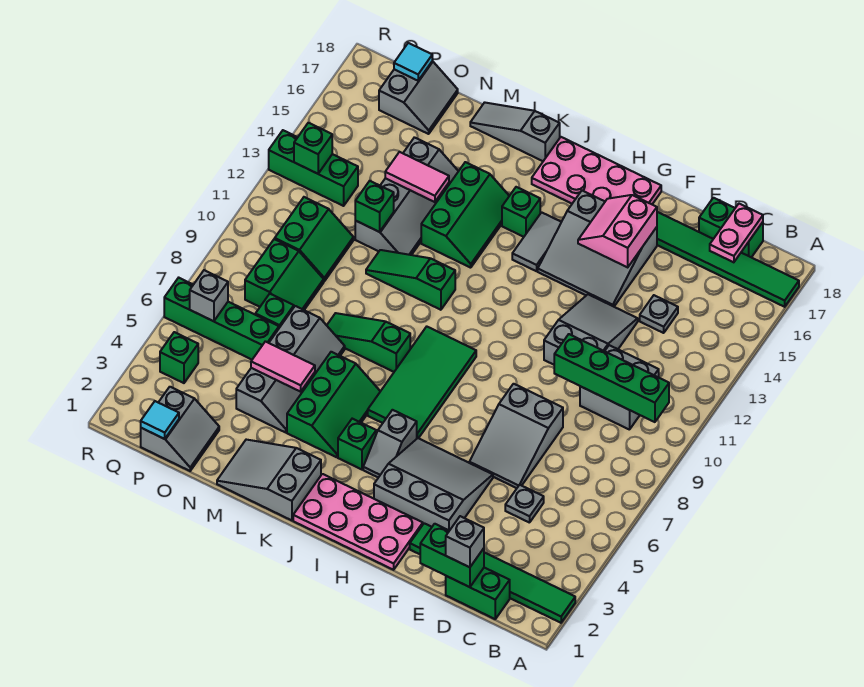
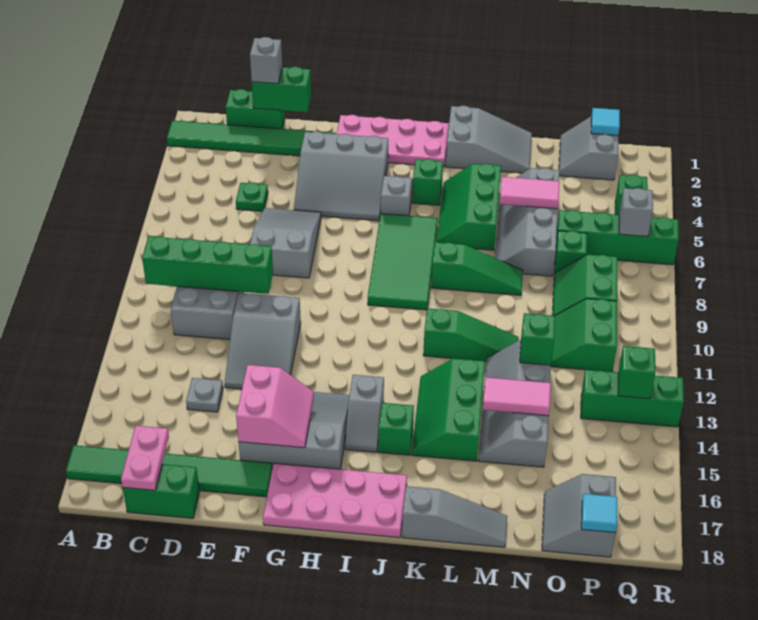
grey 1x1 plate [505,485,544,523] -> green 1x1 plate [236,182,268,211]
grey 1x2 tile [512,212,561,271] -> grey 1x2 slope [345,375,384,452]

